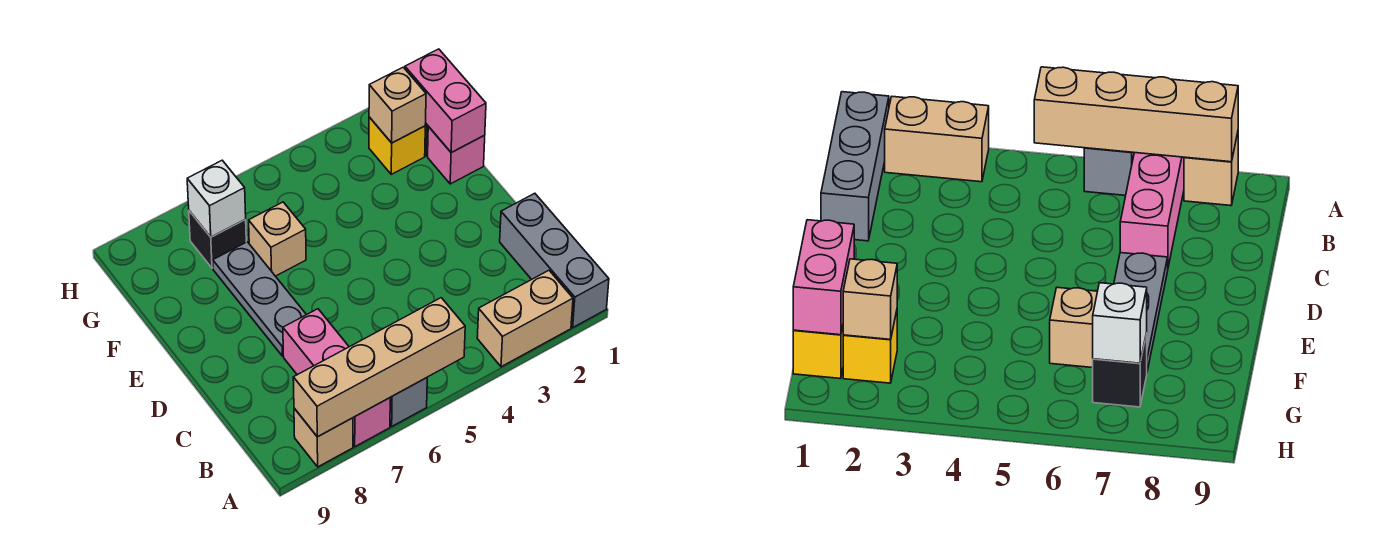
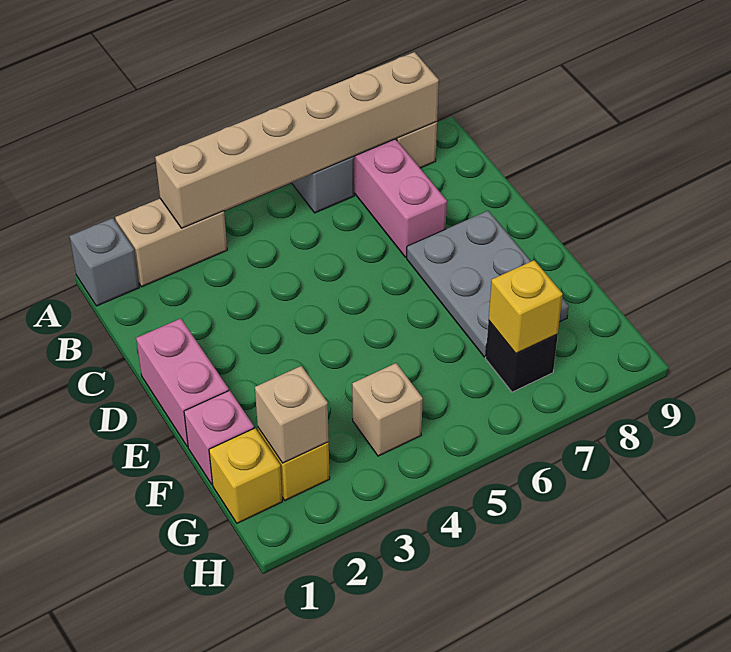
grey 1x3 brick [500,193,609,327] -> grey 1x1 brick [70,218,139,306]
tan 1x4 brick [293,298,465,437] -> tan 1x6 brick [155,52,439,228]
grey 1x3 plate [213,242,306,356] -> grey 2x3 plate [407,211,569,357]
pink 1x2 brick [405,49,486,152] -> pink 1x2 brick moved to [136,319,229,447]
tan 1x1 brick [249,202,306,276] -> tan 1x1 brick moved to [352,363,423,456]
white 1x1 brick [187,160,246,237] -> yellow 1x1 brick [489,260,563,353]

